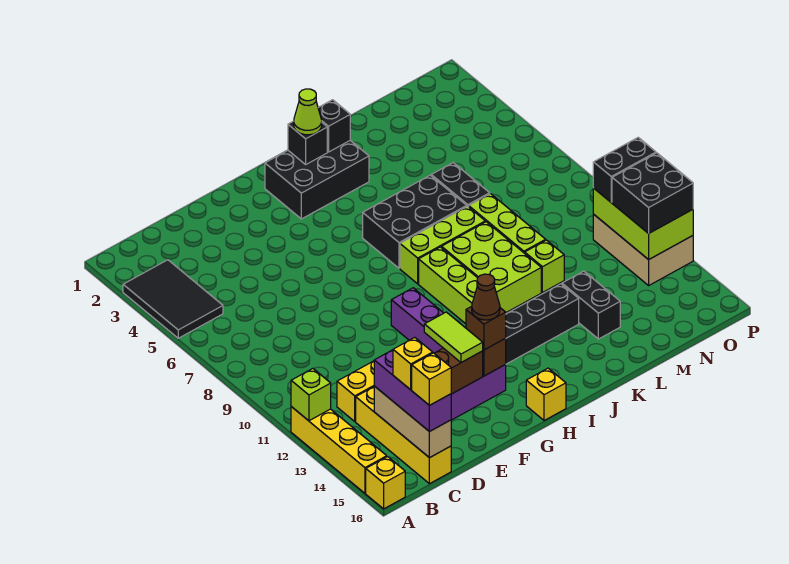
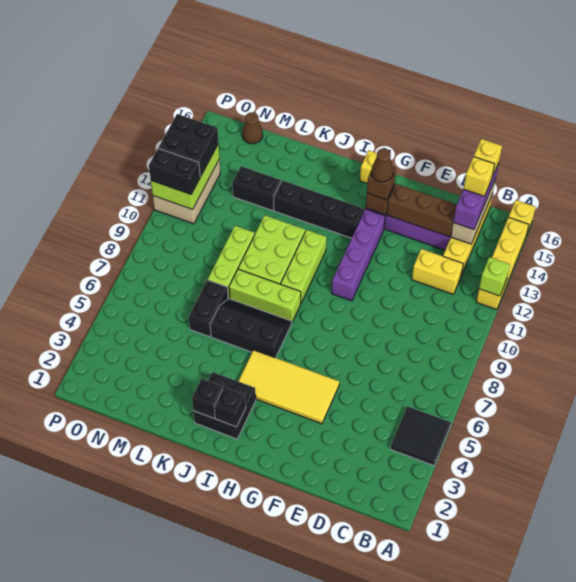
black 2x3 tile [123,260,223,338] -> black 2x2 tile [390,406,451,465]
none -> yellow 2x4 tile [238,350,339,424]
lime 1x2 tile [424,312,483,362] -> none
black 2x3 brick [265,141,369,219] -> black 2x2 brick [193,372,256,439]
lime 1x1 cone [294,89,322,135] -> none
black 2x3 brick [363,175,467,268] -> black 2x3 slope [210,298,292,358]
lime 1x1 brick [525,240,564,292] -> none
black 1x2 brick [562,271,620,339] -> black 1x2 brick turned to [232,166,281,211]
none -> brown 1x1 cone [242,112,263,144]

